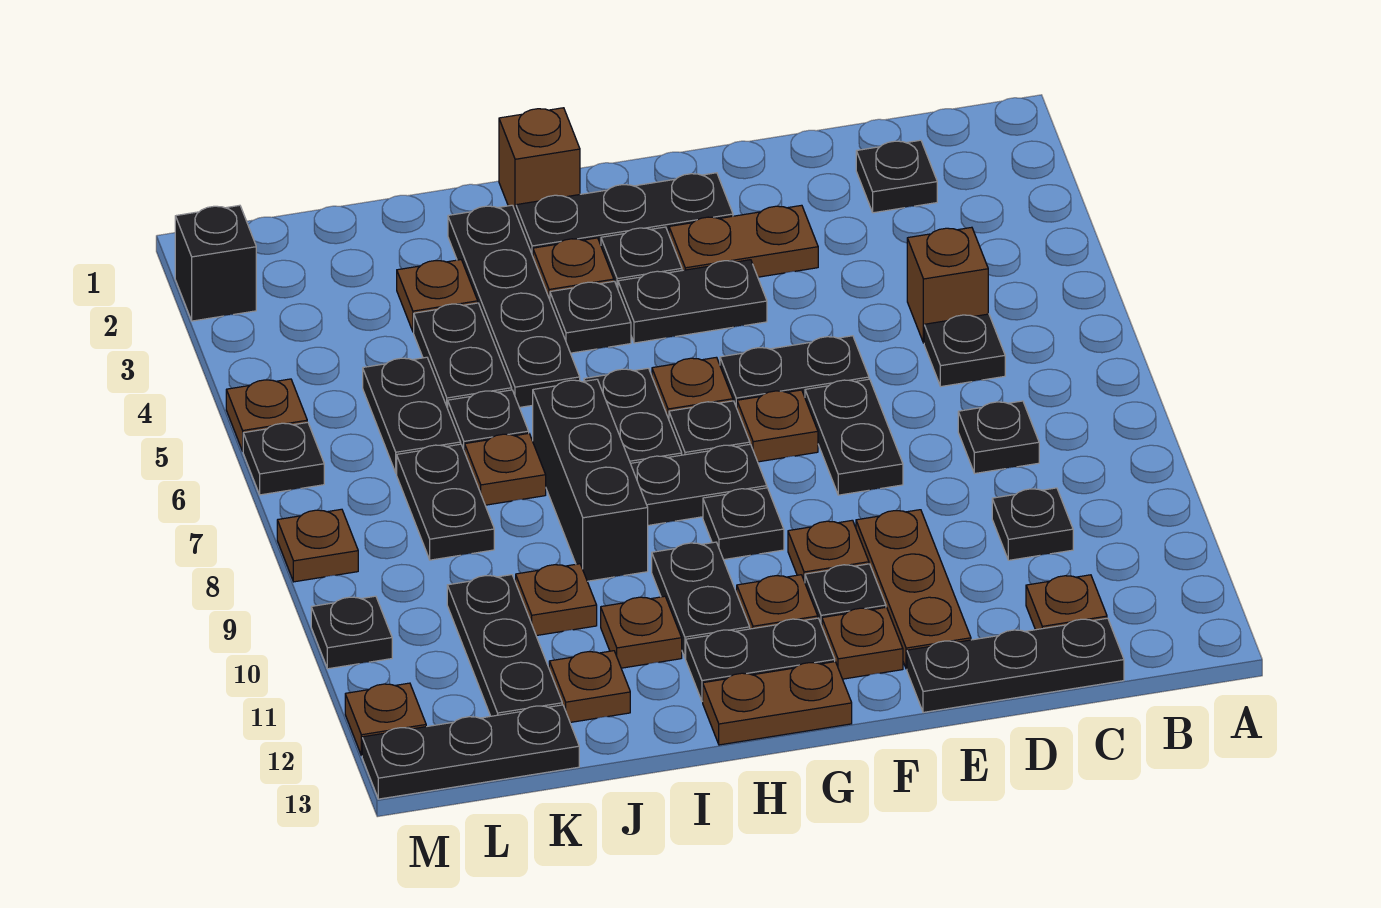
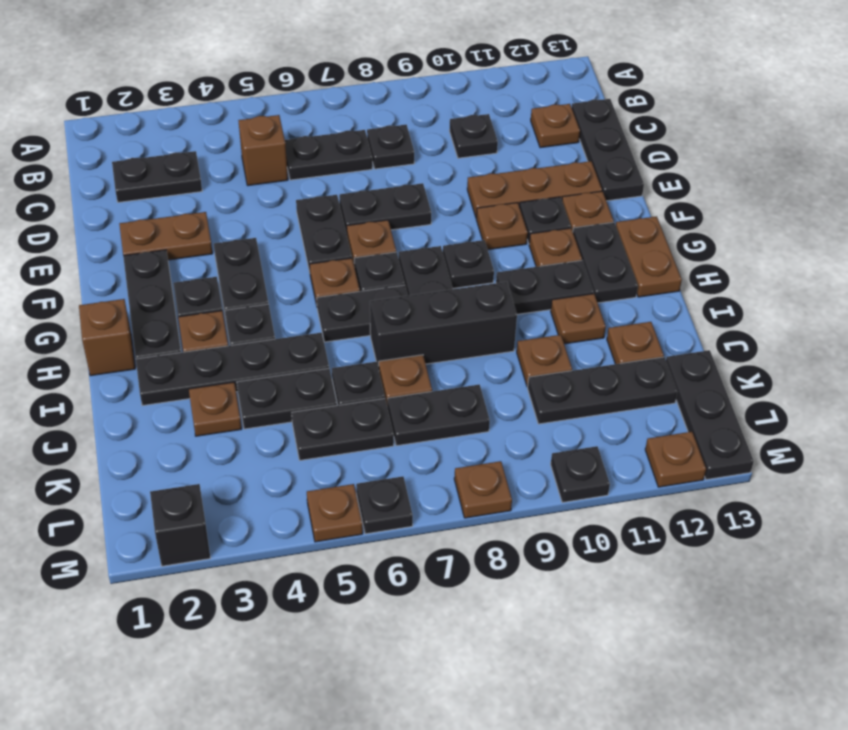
black 1x1 plate [856,140,937,213] -> black 1x2 plate [112,151,202,202]
black 1x1 plate [924,314,1005,387] -> black 1x2 plate [285,130,372,180]
brown 1x2 plate [669,205,818,277] -> brown 1x2 plate turned to [119,212,213,260]

